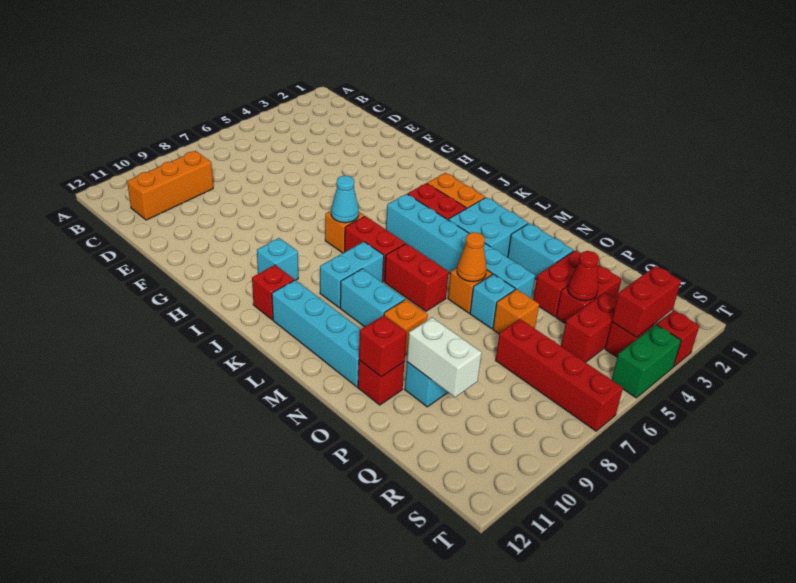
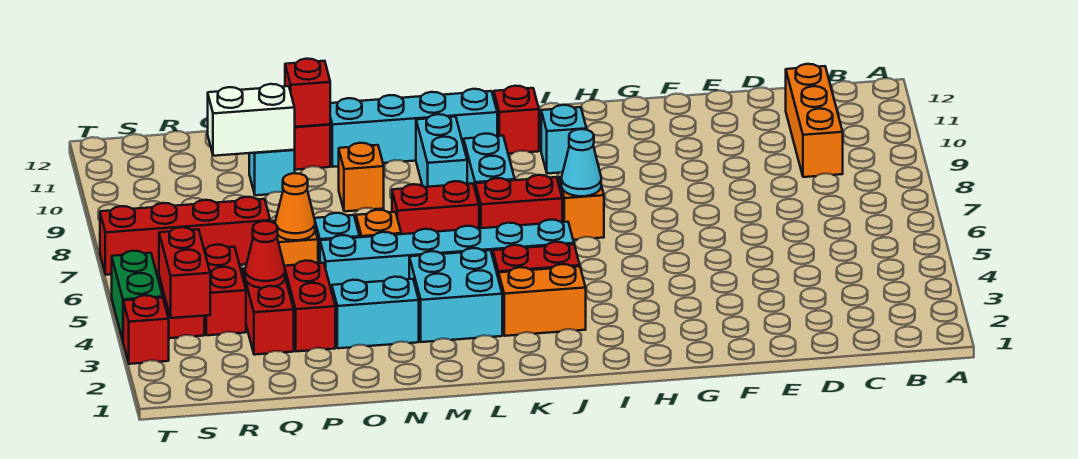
cyan 1x2 brick [340,269,405,327] -> cyan 1x2 brick turned to [416,114,467,187]
orange 1x1 cone [457,232,487,282] -> orange 1x1 cone moved to [275,173,315,240]

